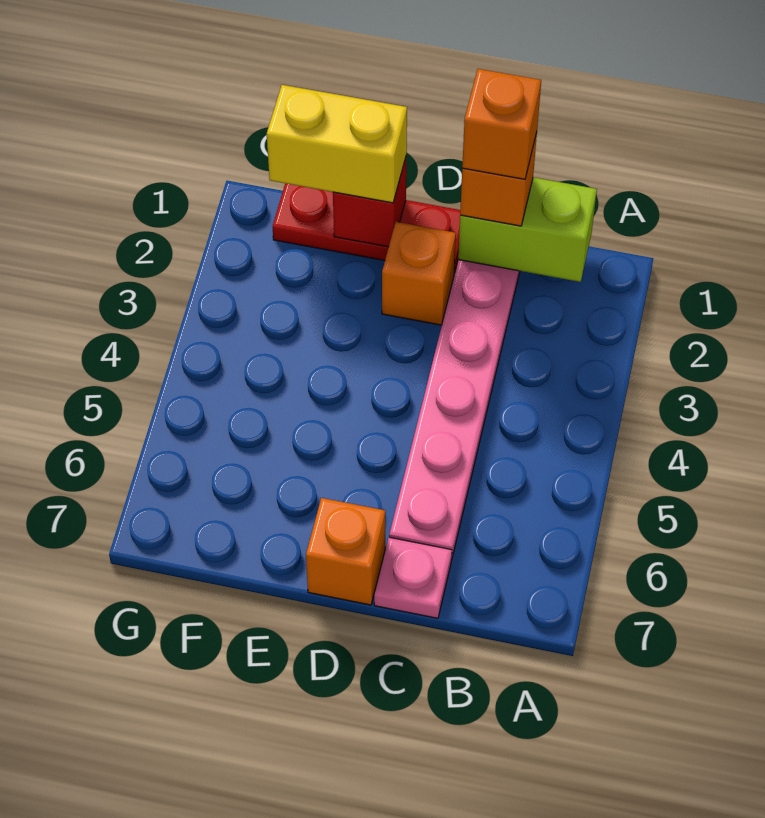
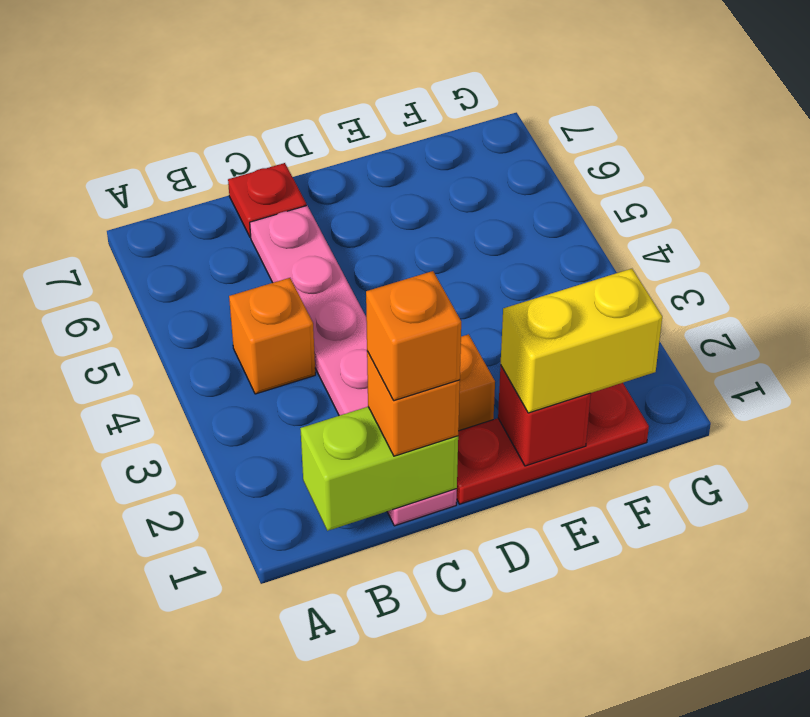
pink 1x1 plate [374,537,452,618] -> red 1x1 plate [228,163,306,237]
orange 1x1 brick [306,498,385,605] -> orange 1x1 brick moved to [229,278,315,394]

